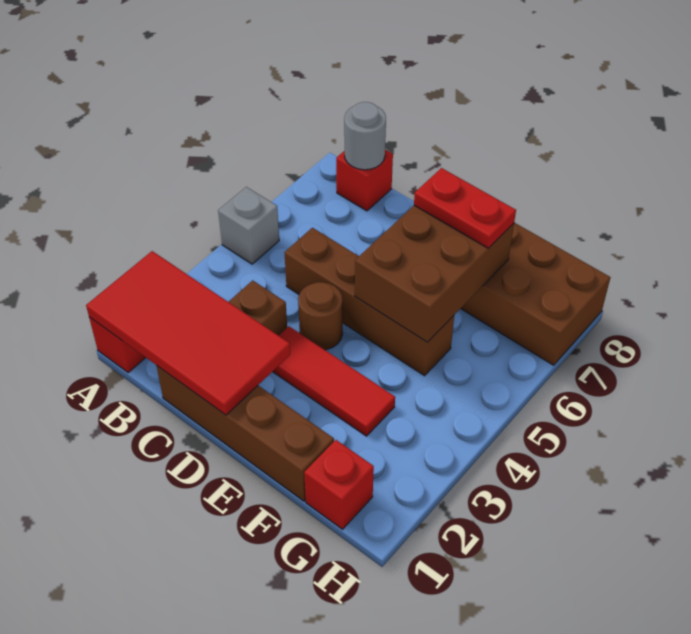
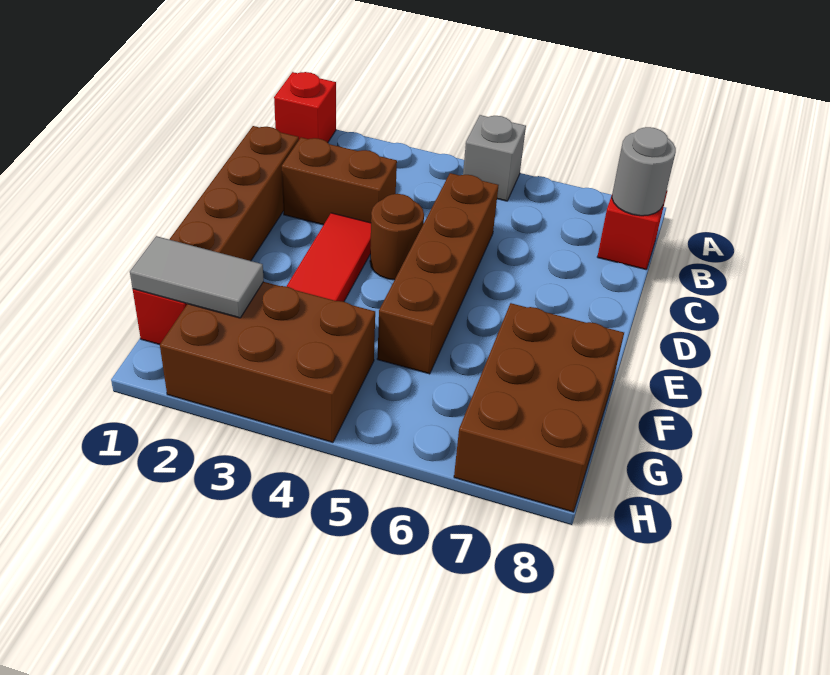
red 2x4 tile [86,251,290,415] -> none
brown 2x3 brick [355,206,514,342] -> brown 2x3 brick moved to [160,282,375,442]
red 1x2 plate [414,168,516,248] -> none
none -> grey 1x2 tile [130,236,264,318]

